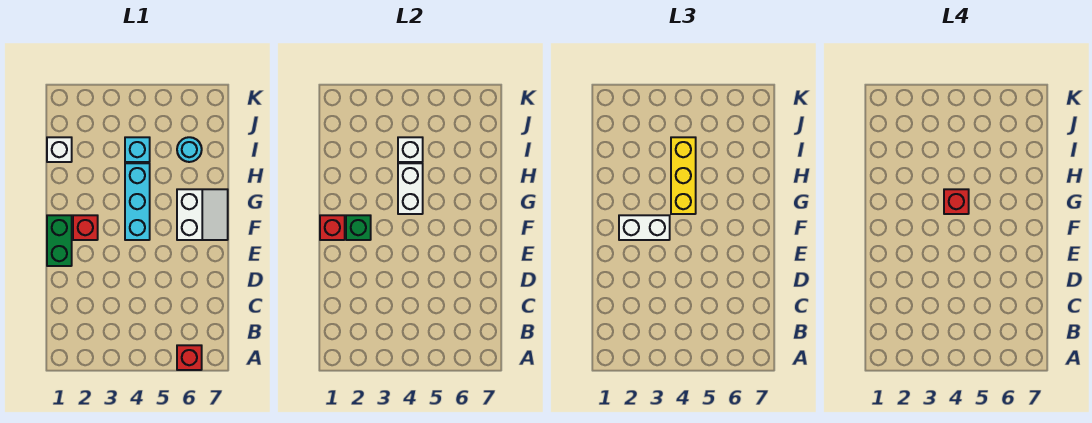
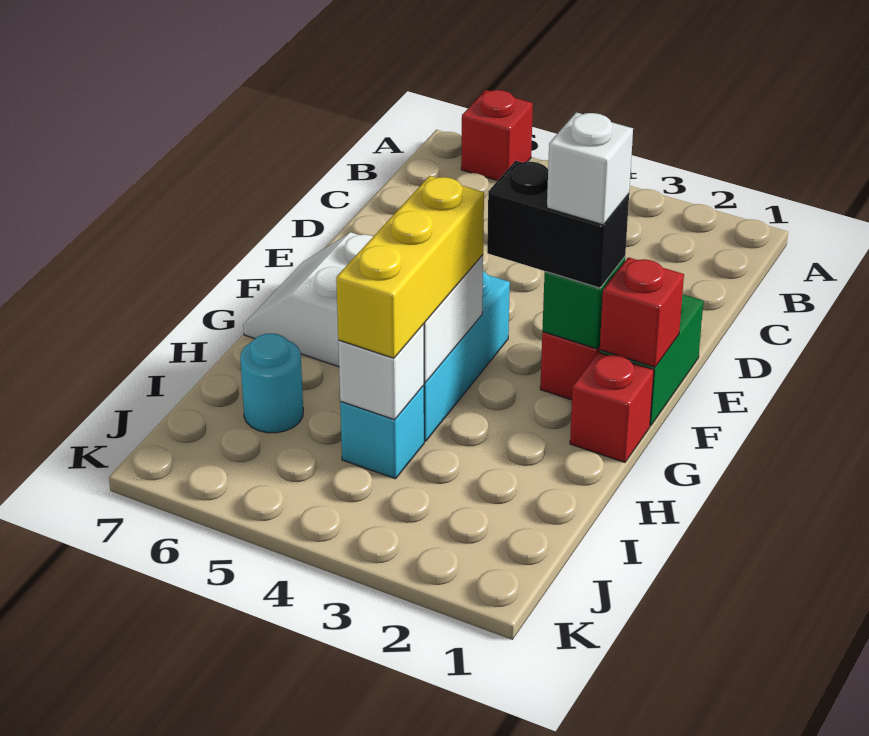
white 1x2 brick [619,215,670,240] -> black 1x2 brick [487,161,629,288]
red 1x1 brick [944,189,969,214] -> red 1x1 brick moved to [570,352,654,462]
white 1x1 brick [47,137,72,162] -> white 1x1 brick moved to [547,112,633,225]

